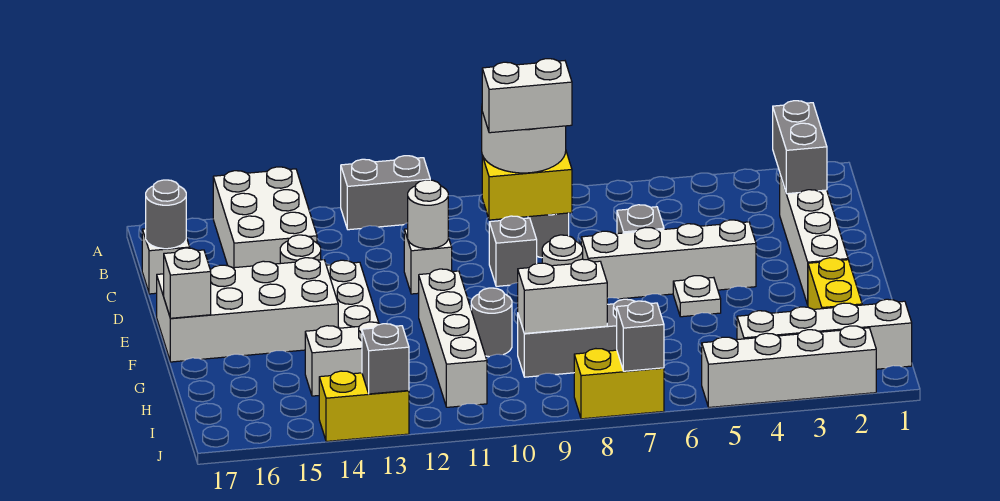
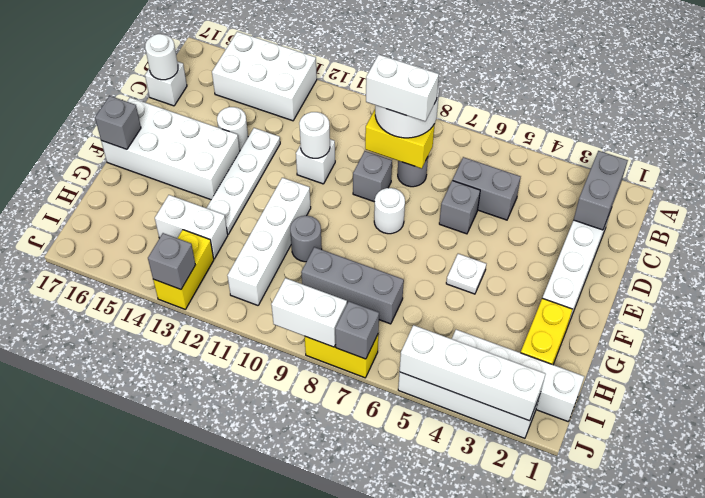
grey 1x2 brick [341,156,430,230] -> grey 1x2 brick moved to [453,157,521,220]
white 2x3 brick [213,167,317,268] -> white 2x3 brick turned to [212,32,317,121]
grey 1x1 round brick [146,180,186,249] -> white 1x1 round brick [145,34,178,80]
white 1x4 brick [581,220,756,299] -> white 1x4 brick moved to [400,325,545,421]
white 1x1 brick [164,248,211,318] -> grey 1x1 brick [95,96,141,149]
white 1x2 brick [518,259,607,334] -> white 1x2 brick moved to [271,278,347,347]
yellow 1x2 brick [319,371,409,441] -> yellow 1x2 brick turned to [153,230,214,309]

